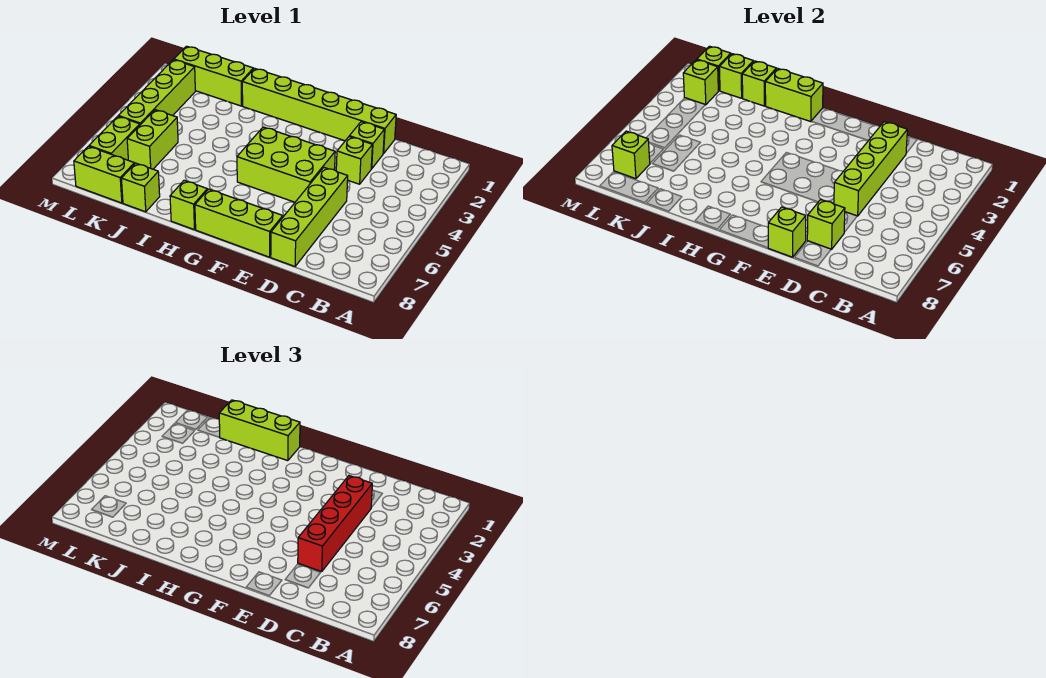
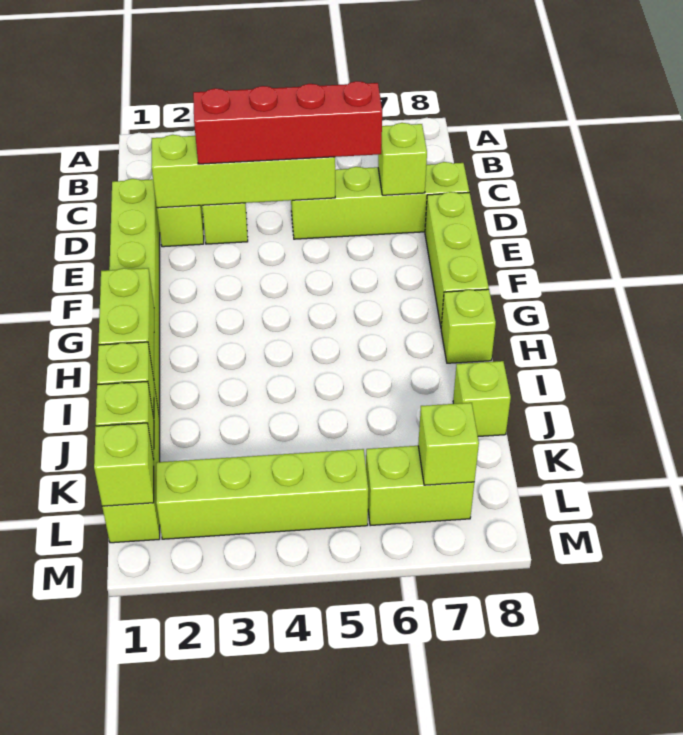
lime 2x3 brick [237,127,335,202] -> none
lime 1x1 brick [768,207,806,257] -> none
lime 1x3 brick [219,400,300,461] -> none
lime 1x2 brick [127,110,178,169] -> none
lime 1x2 brick [74,146,134,203] -> none
lime 1x1 brick [683,60,718,105] -> none

